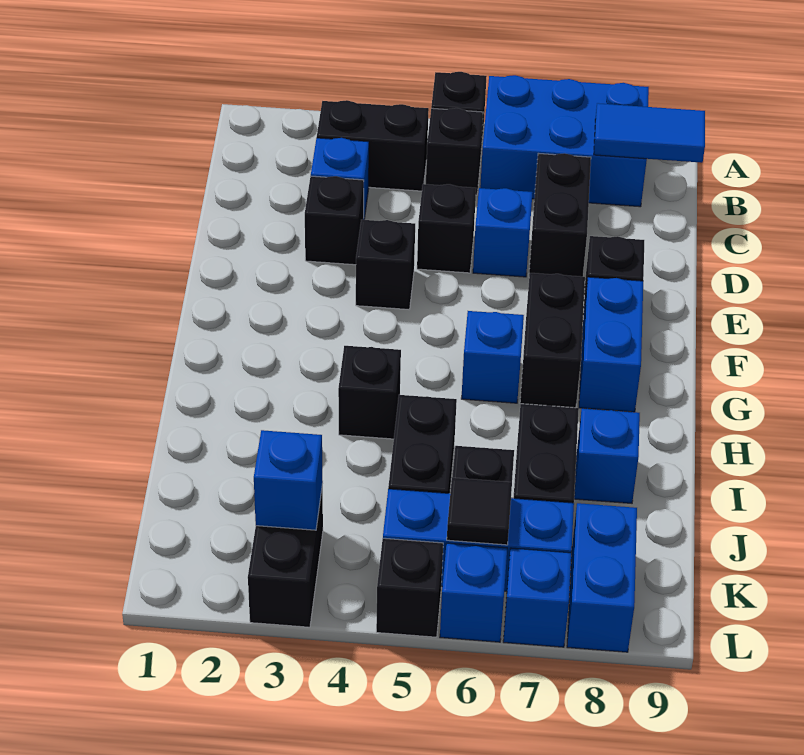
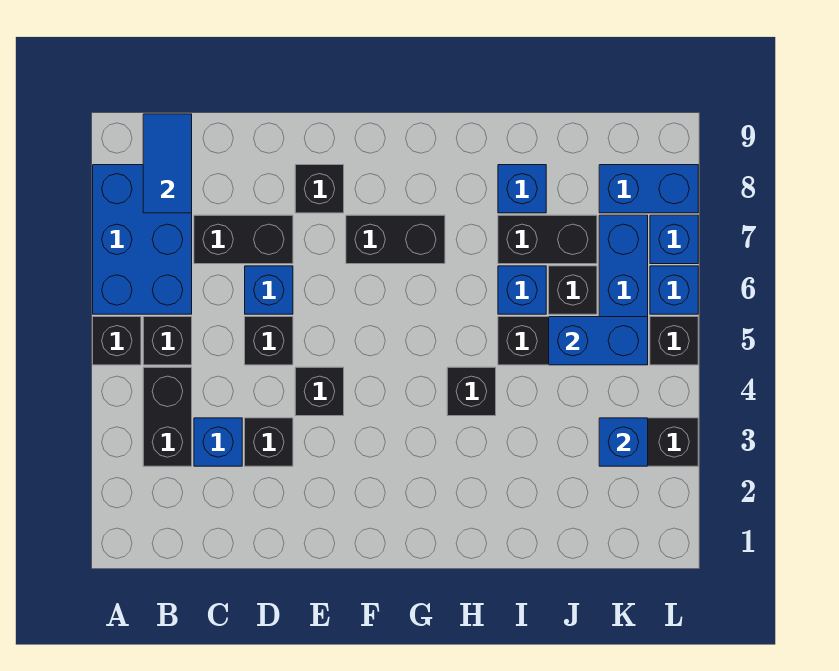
blue 1x2 brick [579,277,643,412] -> blue 1x2 brick moved to [549,317,648,365]
blue 1x1 brick [461,311,524,403] -> blue 1x1 brick moved to [498,266,546,314]
black 1x1 tile [447,478,512,545] -> none

